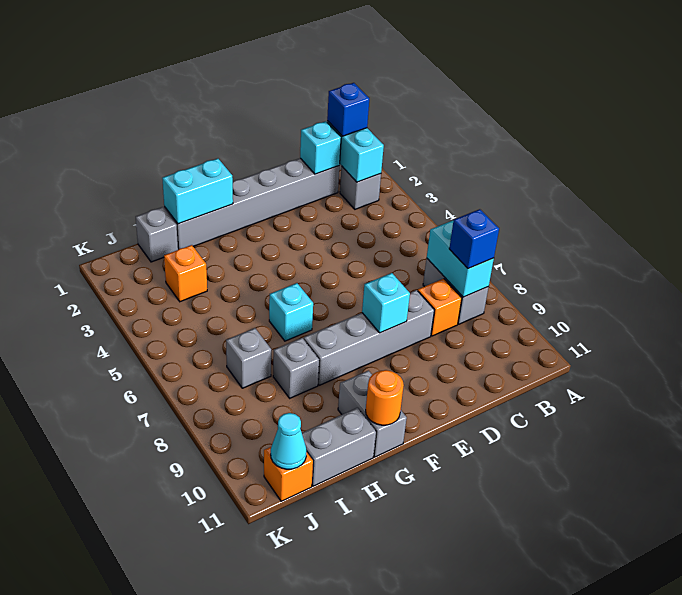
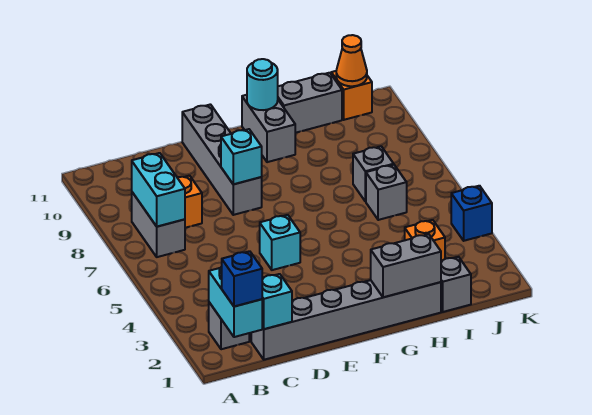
blue 1x1 brick [449,209,499,269] -> blue 1x1 brick moved to [451,186,492,241]
grey 1x4 brick [304,290,434,385] -> grey 1x4 brick turned to [182,104,262,215]
cyan 1x2 brick [162,159,233,224] -> grey 1x2 brick [371,234,441,297]
cyan 1x1 brick [269,283,313,341] -> cyan 1x1 brick moved to [260,215,300,270]
orange 1x1 round brick [366,370,404,425] -> cyan 1x1 round brick [247,59,278,110]
grey 1x1 brick [273,338,319,398] -> grey 1x1 brick moved to [366,165,407,220]
cyan 1x1 cone [271,413,306,469] -> orange 1x1 cone [336,35,367,86]

